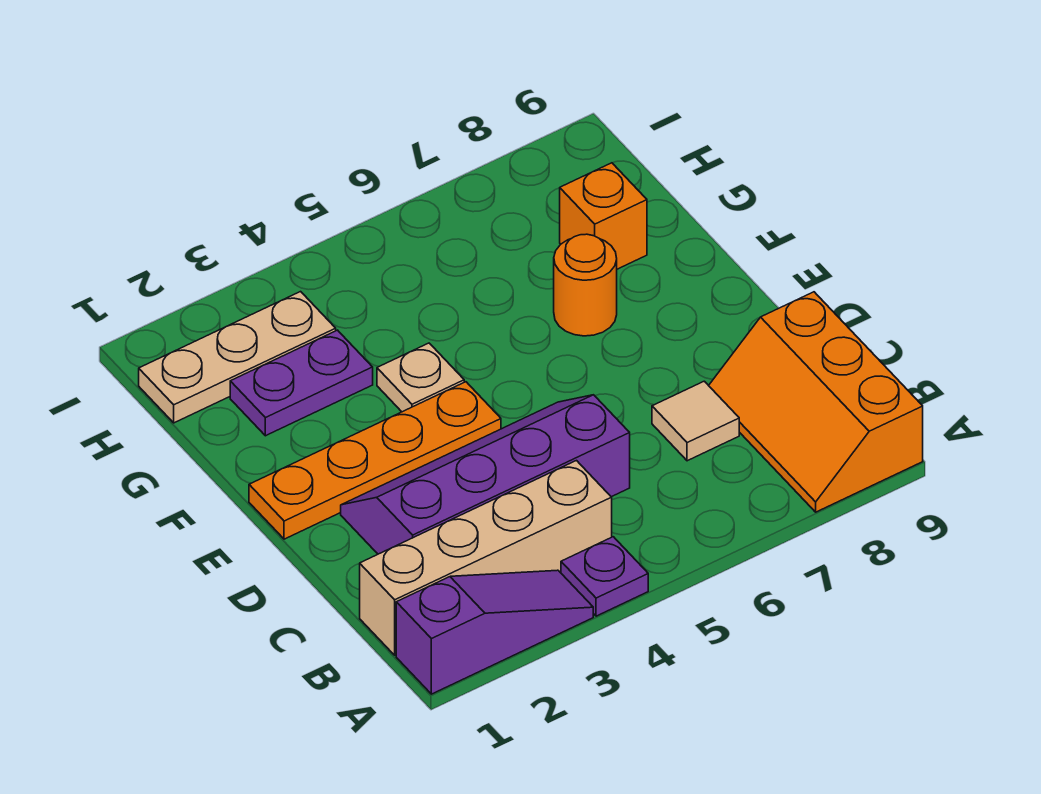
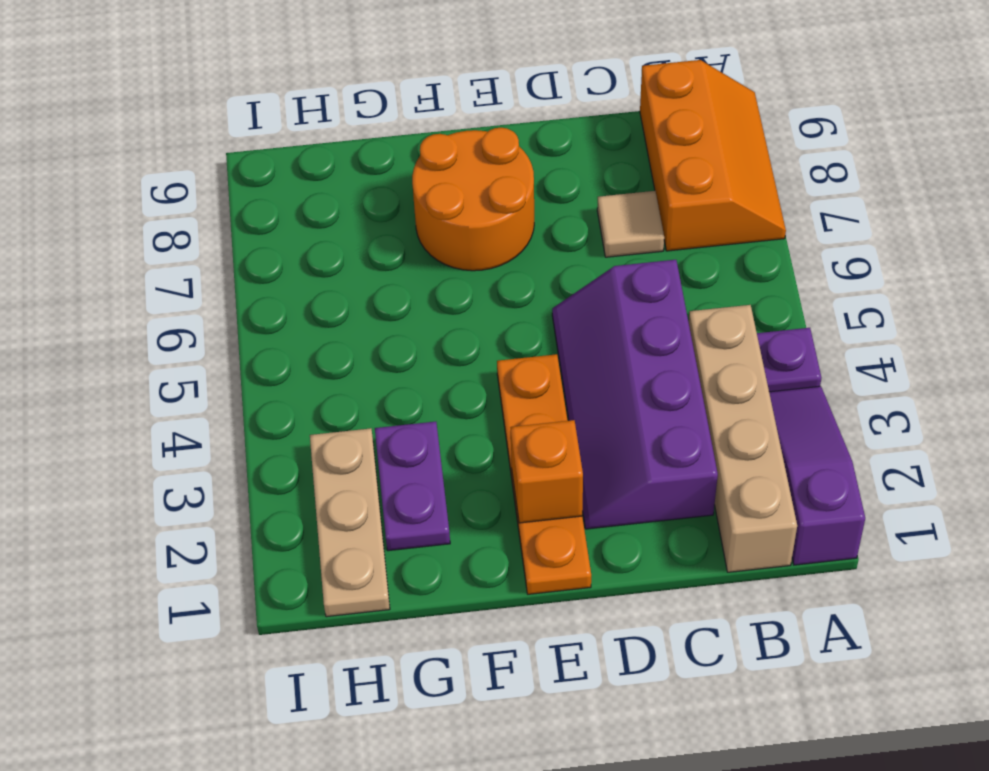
orange 2x3 slope [709,292,923,512] -> orange 2x3 slope turned to [640,60,786,251]
tan 1x1 plate [377,343,464,412] -> none
orange 1x1 round brick [554,234,617,336] -> orange 2x2 round brick [412,128,534,271]
orange 1x1 brick [560,163,647,269] -> orange 1x1 brick moved to [511,420,583,523]

